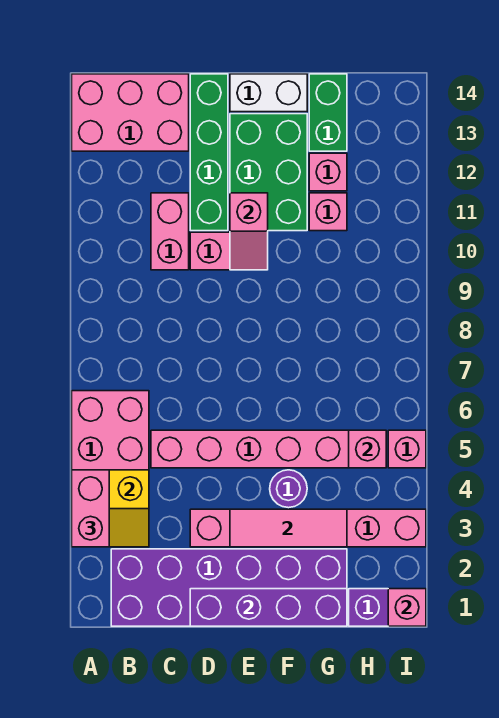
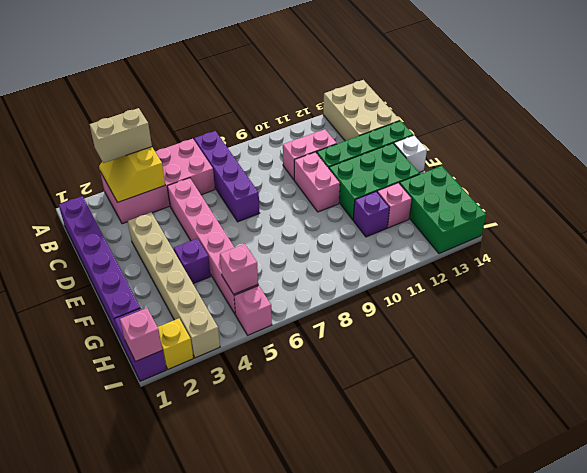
pink 1x2 brick [72,470,109,547] -> tan 1x2 brick [90,108,152,163]
pink 2x3 brick [72,74,189,151] -> tan 2x3 brick [323,80,400,141]
purple 2x6 brick [111,549,347,626] -> purple 1x6 brick [59,196,140,337]
purple 1x4 brick [190,589,347,626] -> purple 1x4 brick moved to [194,131,259,222]
pink 1x6 brick [190,509,426,547] -> tan 1x6 brick [128,212,220,358]
pink 1x3 tile [230,509,347,547] -> none
pink 1x2 slope [230,193,268,270] -> none
white 1x2 brick [230,74,307,112] -> white 1x1 brick [394,135,427,172]
purple 1x1 round brick [270,470,307,508] -> purple 1x1 brick [174,238,211,284]
pink 1x1 brick [309,193,347,231] -> purple 1x1 brick [353,192,389,237]
green 1x2 brick [309,74,347,151] -> green 2x3 brick [399,166,486,254]
none -> yellow 1x1 brick [158,318,193,369]

